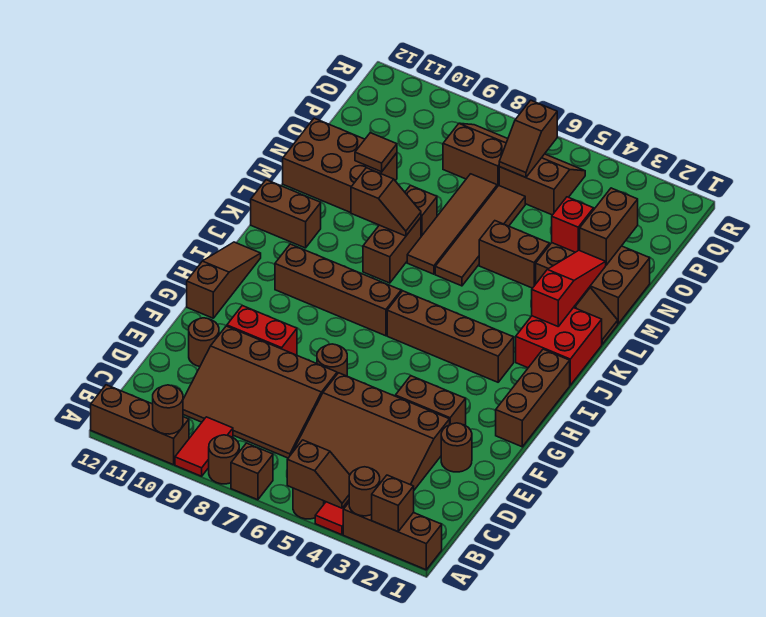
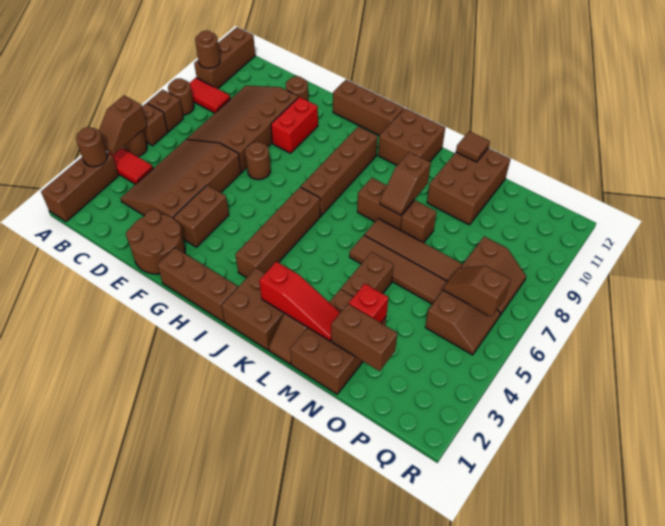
brown 1x1 brick [372,475,414,532] -> brown 1x1 brick moved to [142,103,168,146]
brown 1x1 round brick [441,423,472,472] -> brown 2x2 round brick [126,210,185,274]
brown 1x3 slope [187,242,261,318] -> brown 1x3 brick [333,80,404,135]
red 2x2 brick [516,308,602,385] -> brown 2x2 brick [221,268,284,350]
brown 1x2 brick [251,180,321,248] -> brown 2x2 brick [378,108,445,165]
brown 1x1 tile [355,133,397,172] -> brown 1x1 tile moved to [456,131,490,162]

